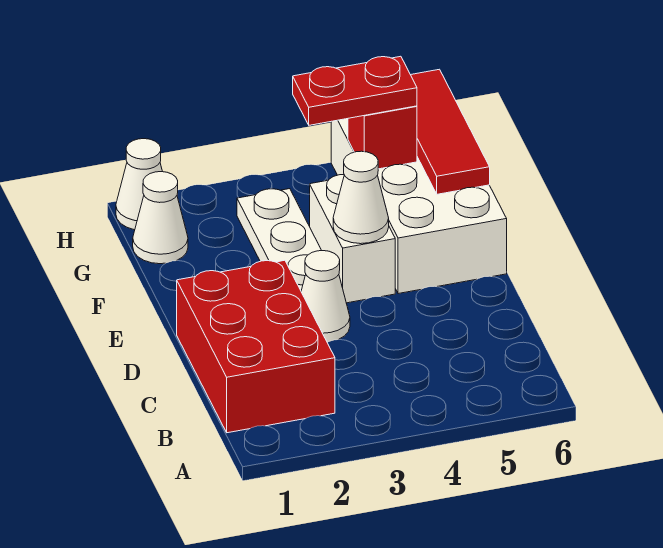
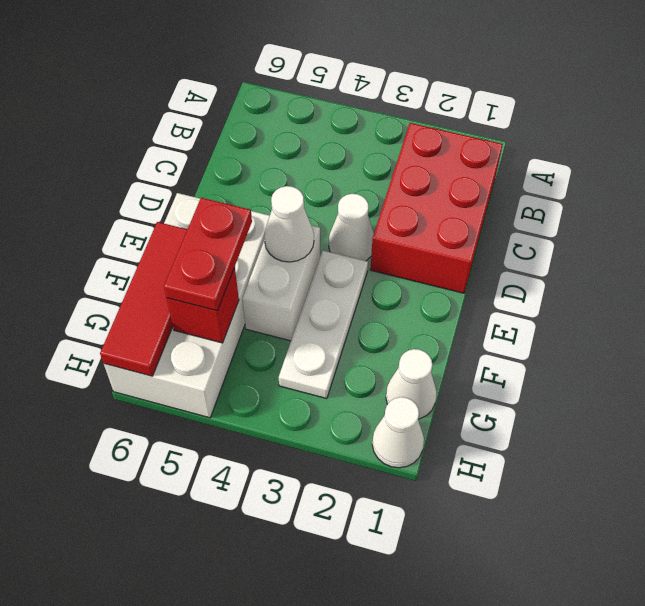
red 1x2 plate [293,56,417,125] -> red 1x2 plate turned to [164,198,252,311]

